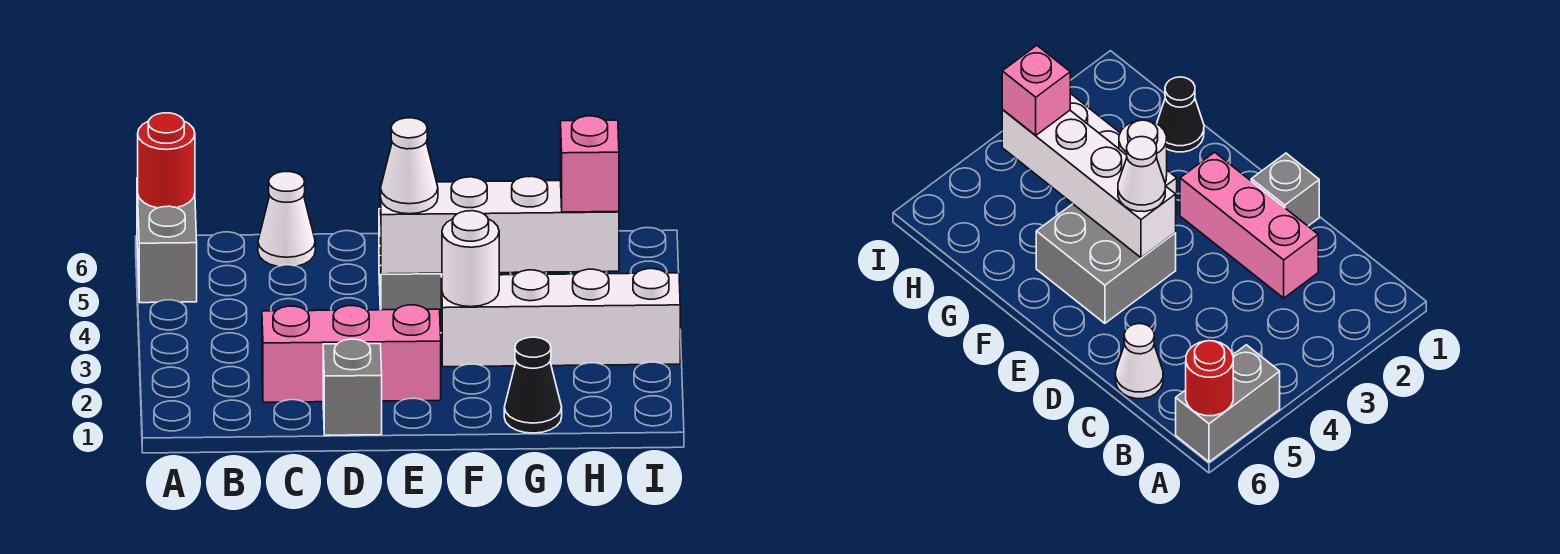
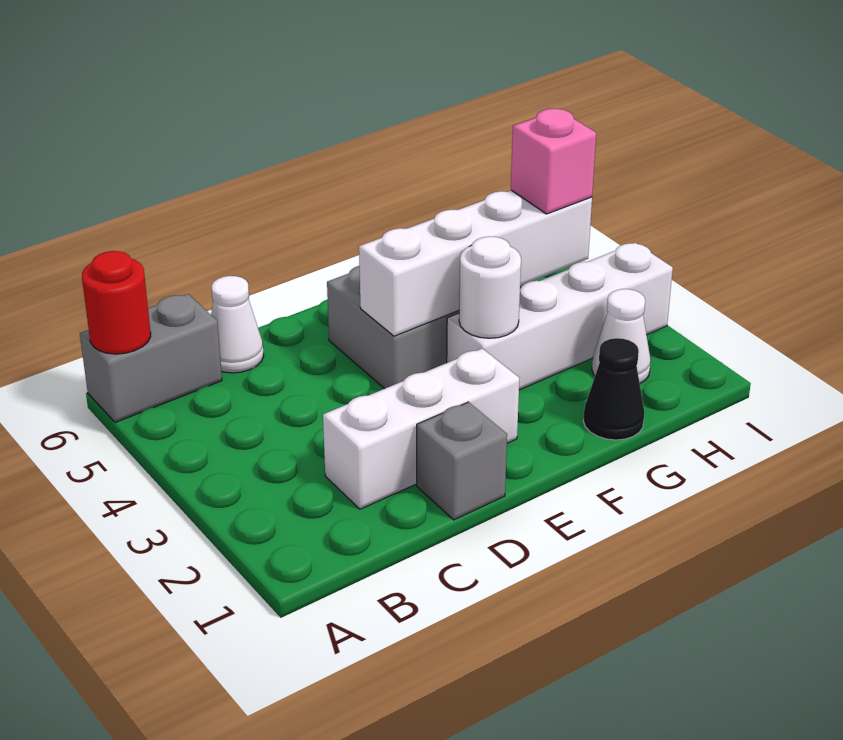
grey 1x2 brick [137,178,197,303] -> grey 1x2 brick turned to [80,294,222,422]
pink 1x3 brick [262,305,441,402] -> white 1x3 brick [323,348,519,509]
white 1x1 cone [381,118,438,214] -> white 1x1 cone moved to [592,289,651,383]

